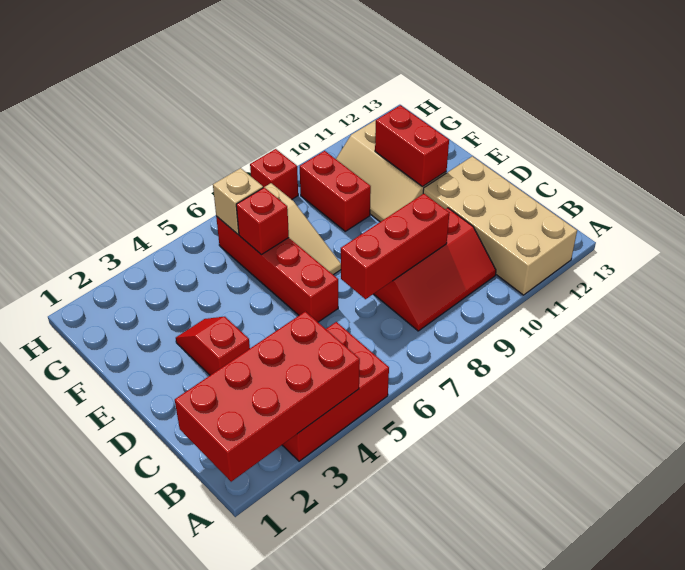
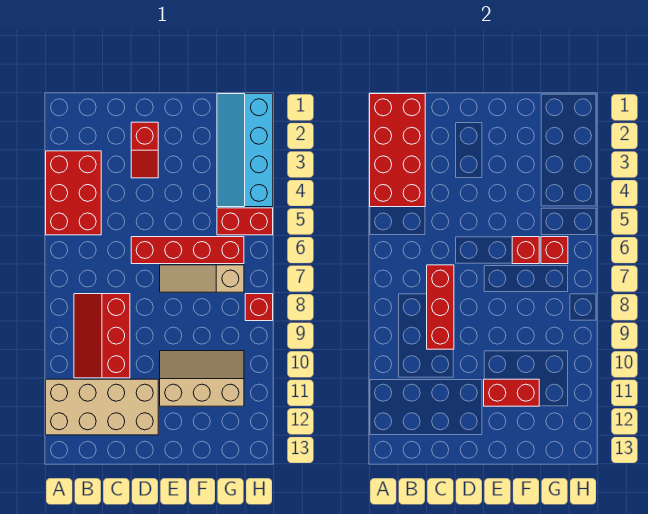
red 1x2 slope [176,317,250,375] -> red 1x2 slope turned to [131,122,158,178]
red 1x2 brick [300,151,371,231] -> red 1x2 brick moved to [217,208,273,235]
none -> cyan 2x4 slope [217,94,273,207]
tan 1x1 brick [213,168,263,234] -> red 1x1 brick [541,237,568,264]

